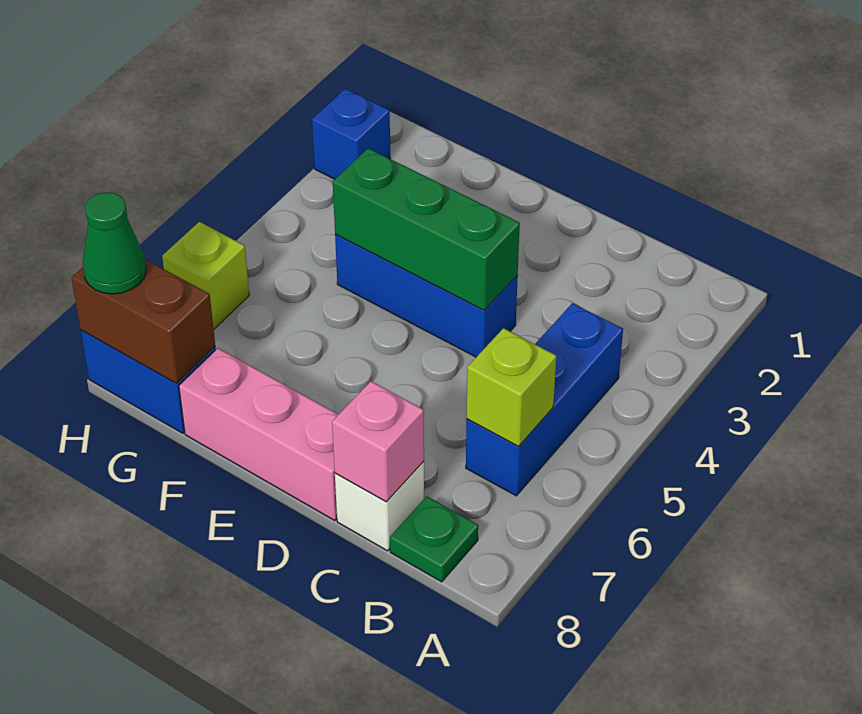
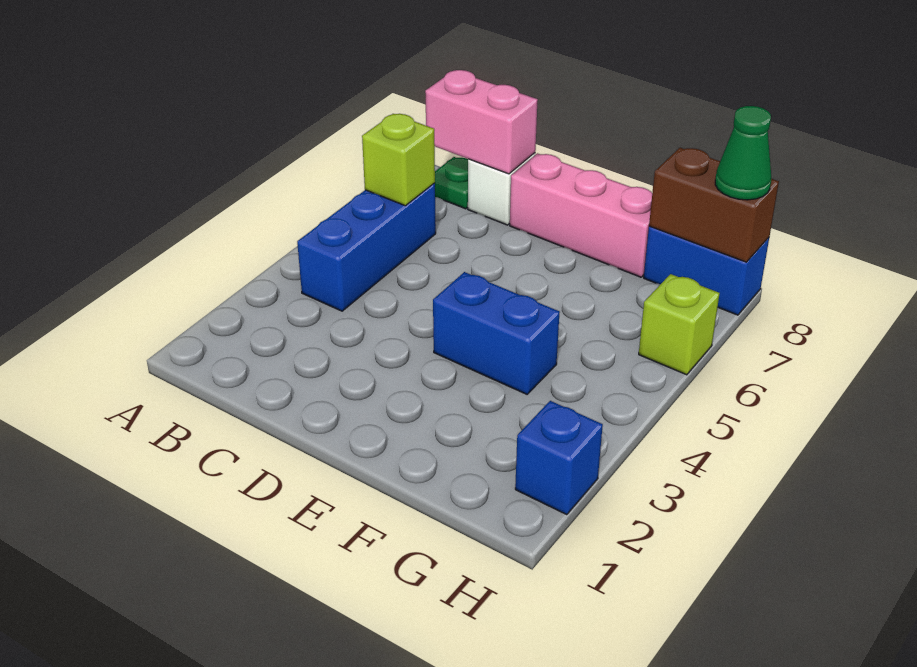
pink 1x1 brick [332,381,424,502] -> pink 1x2 brick [425,70,538,174]
blue 1x3 brick [335,234,518,357] -> blue 1x2 brick [433,272,560,394]
green 1x3 brick [333,148,520,310] -> none

